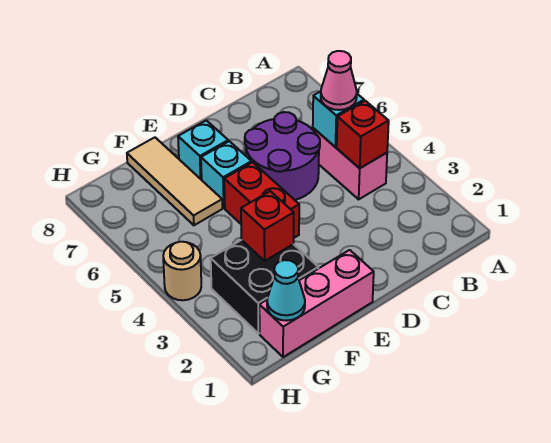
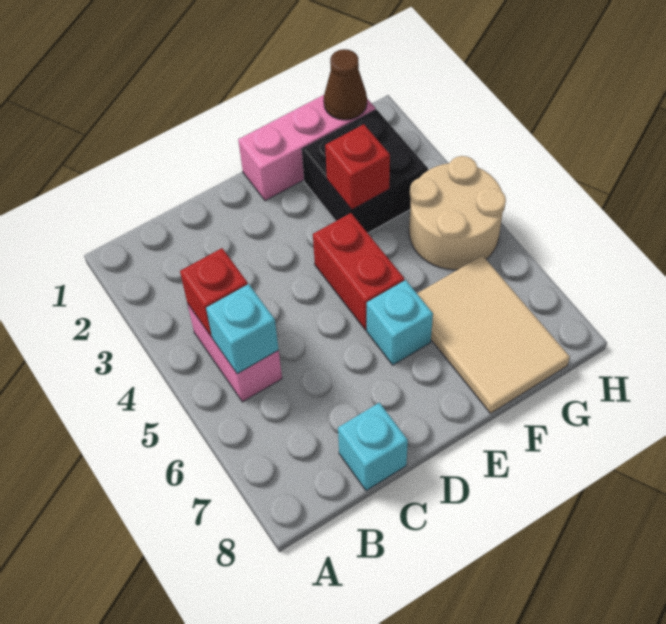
pink 1x1 cone [321,51,357,110] -> none
purple 2x2 round brick [245,112,320,200] -> none
cyan 1x1 brick [178,120,228,180] -> cyan 1x1 brick moved to [338,403,408,491]
tan 1x3 tile [127,137,222,225] -> tan 2x3 tile [417,256,570,413]
cyan 1x1 cone [267,260,305,321] -> brown 1x1 cone [324,49,367,120]
tan 1x1 round brick [163,242,201,300] -> tan 2x2 round brick [409,156,506,270]

